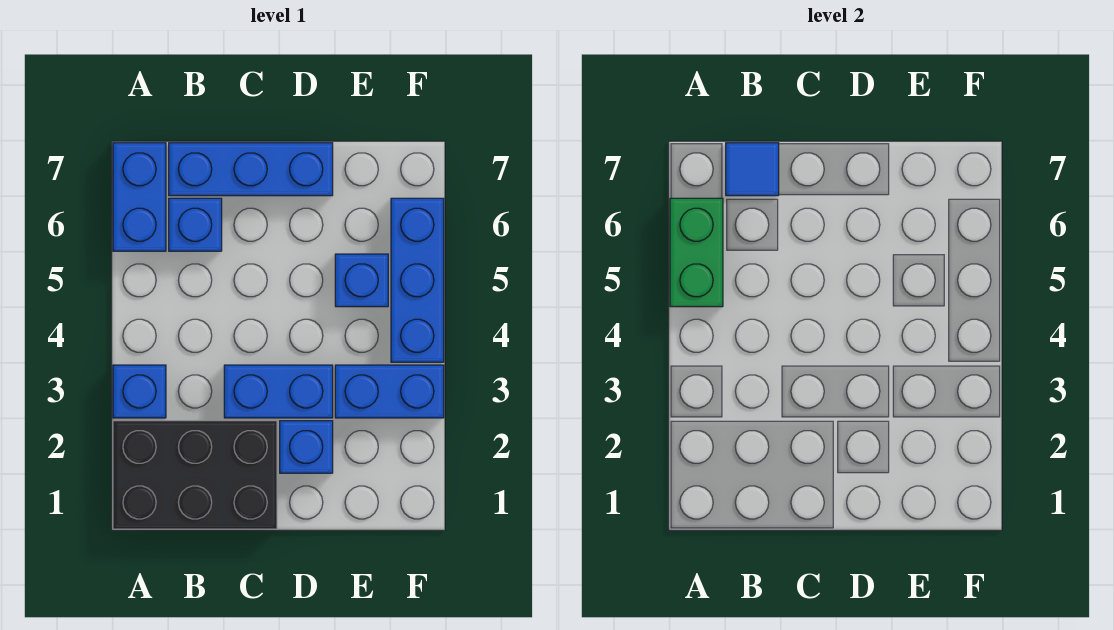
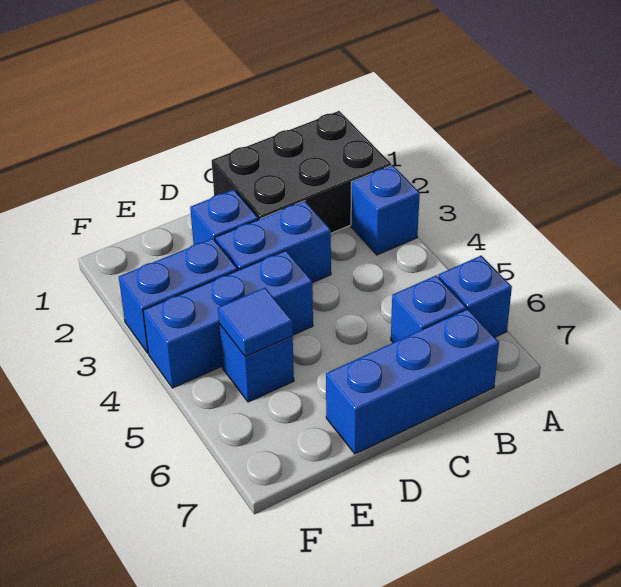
green 1x2 brick [670,198,723,307] -> none
blue 1x2 brick [113,143,166,251] -> blue 1x1 brick [438,256,512,337]
blue 1x1 tile [726,143,779,196] -> blue 1x1 tile moved to [218,288,293,357]
blue 1x3 brick [391,198,444,362] -> blue 1x3 brick turned to [143,251,313,388]

